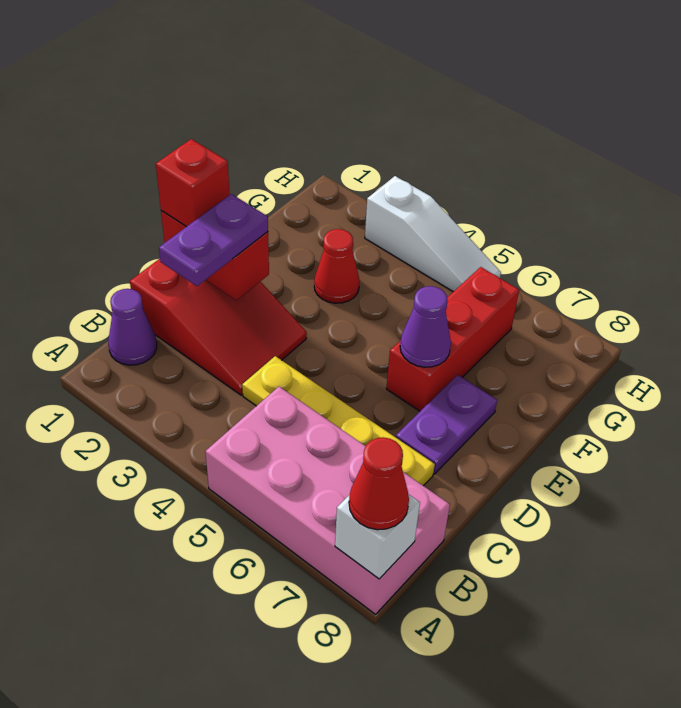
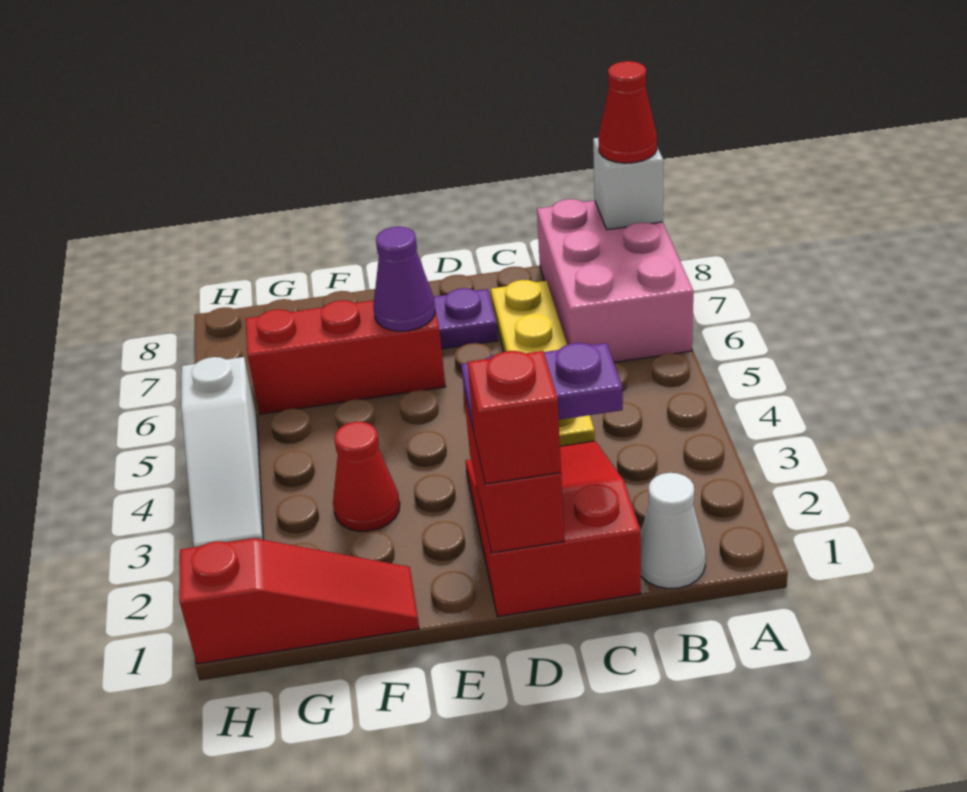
pink 2x4 brick [205,387,450,614] -> pink 2x3 brick [537,199,693,362]
purple 1x1 cone [108,289,157,365] -> white 1x1 cone [641,473,706,588]
none -> red 1x3 slope [179,538,419,664]
white 1x3 slope [365,176,501,292] -> white 1x3 slope turned to [181,357,263,547]

